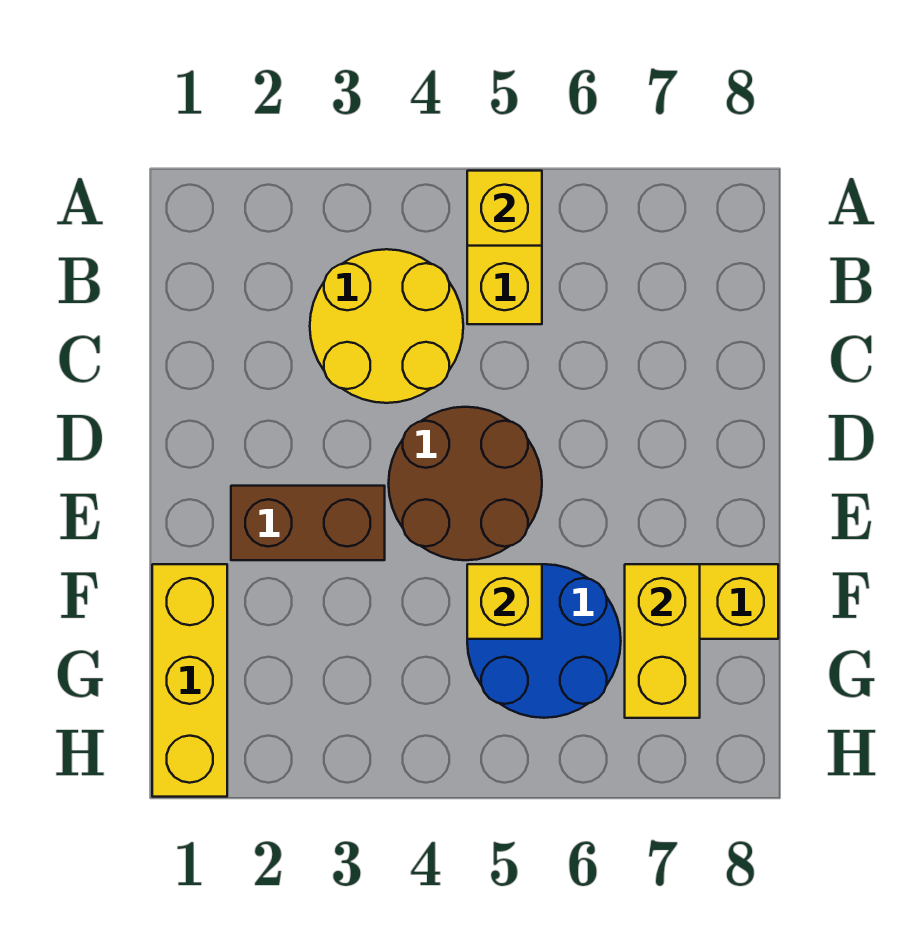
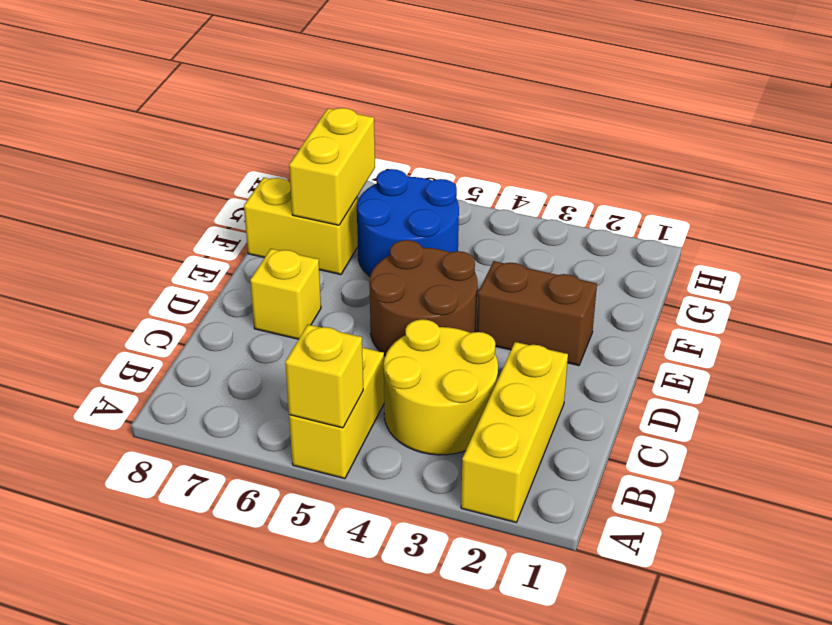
yellow 1x3 brick [152,564,227,797] -> yellow 1x3 brick moved to [461,342,568,522]
yellow 1x1 brick [467,564,542,639] -> yellow 1x1 brick moved to [250,249,321,339]

